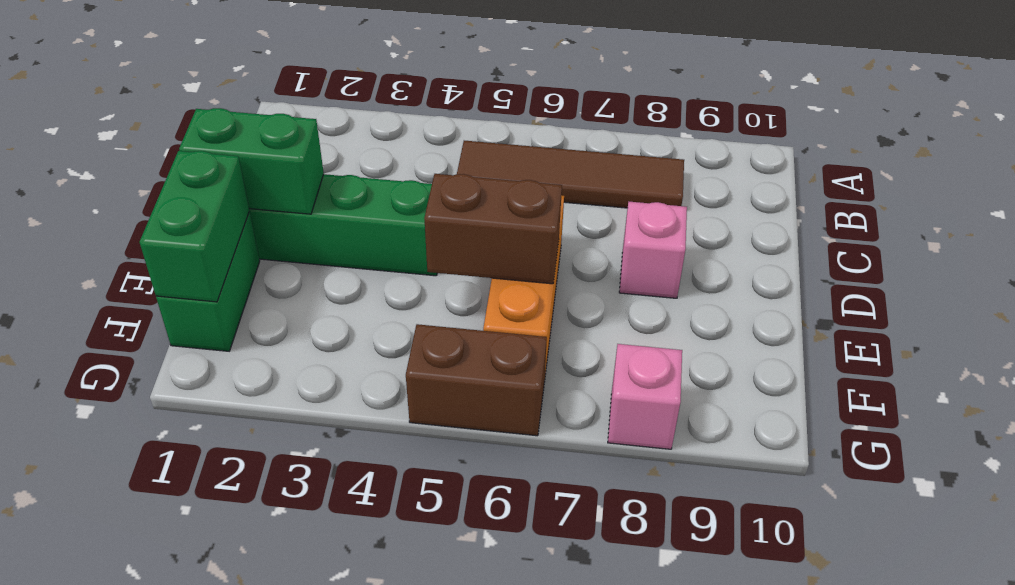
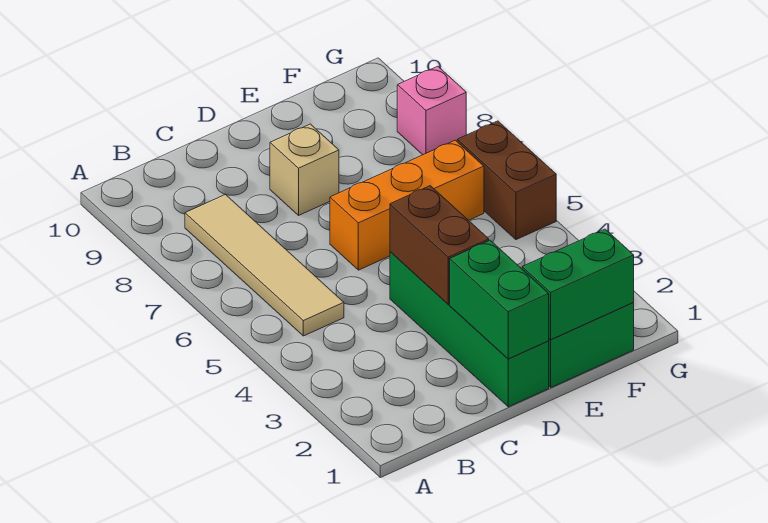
brown 1x4 tile [457,141,684,208] -> tan 1x4 tile [185,194,344,336]
pink 1x1 brick [619,202,687,298] -> tan 1x1 brick [270,124,339,215]
brown 1x2 brick [424,174,562,284] -> brown 1x2 brick moved to [390,186,489,304]

